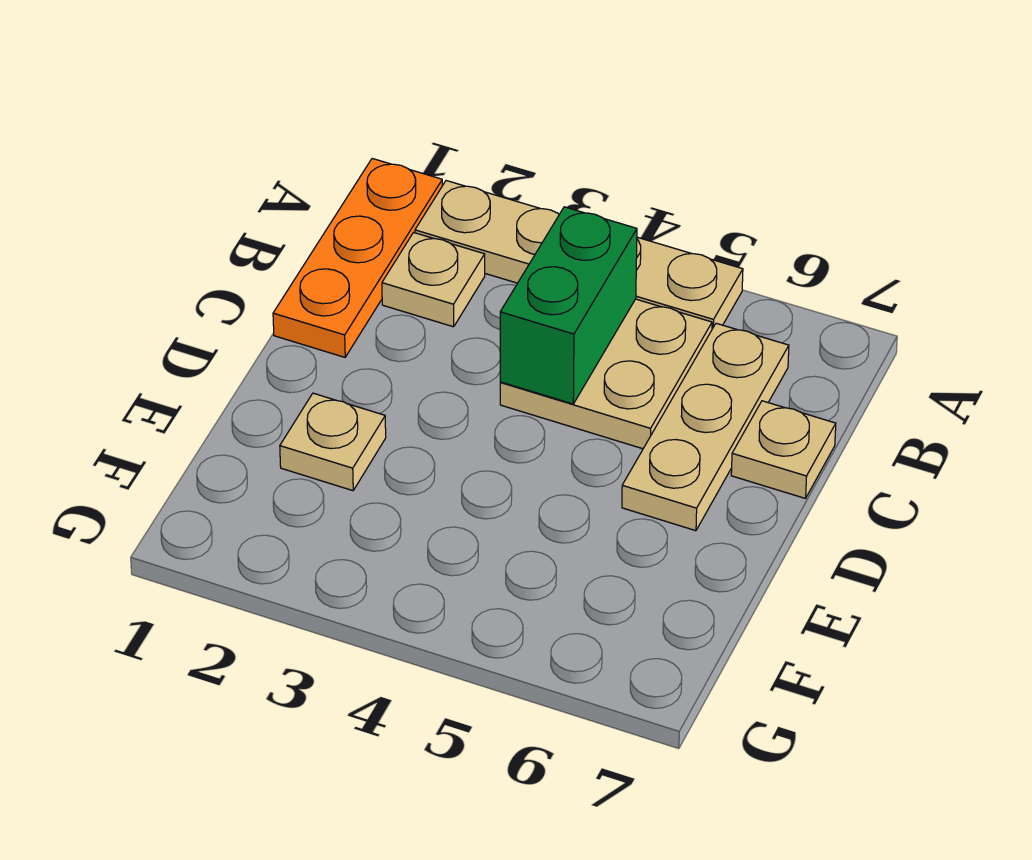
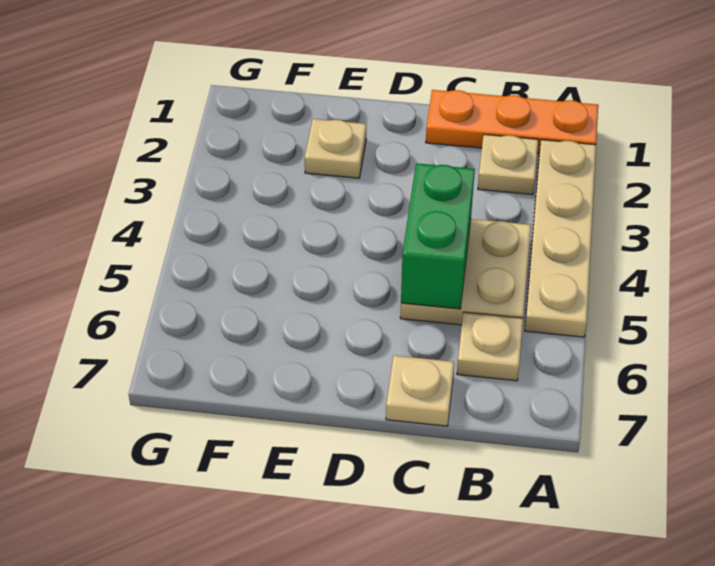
green 1x2 brick [500,207,637,404] -> green 1x2 brick turned to [401,163,475,309]
tan 1x3 plate [622,323,789,531] -> tan 1x1 plate [457,312,523,381]

